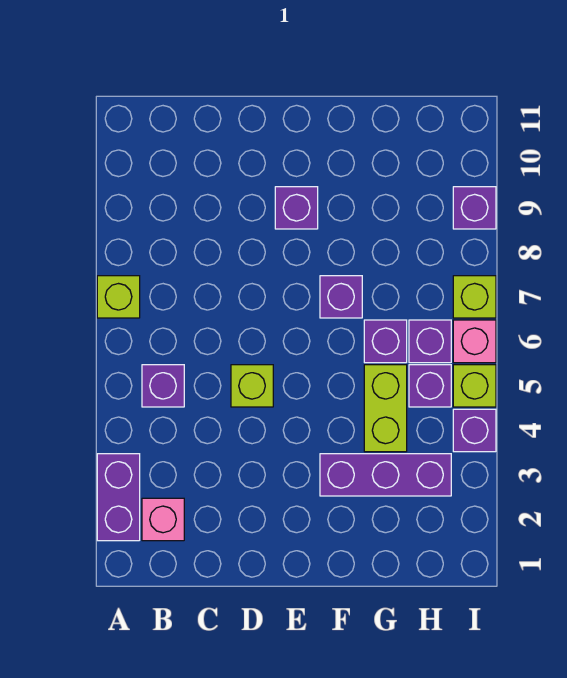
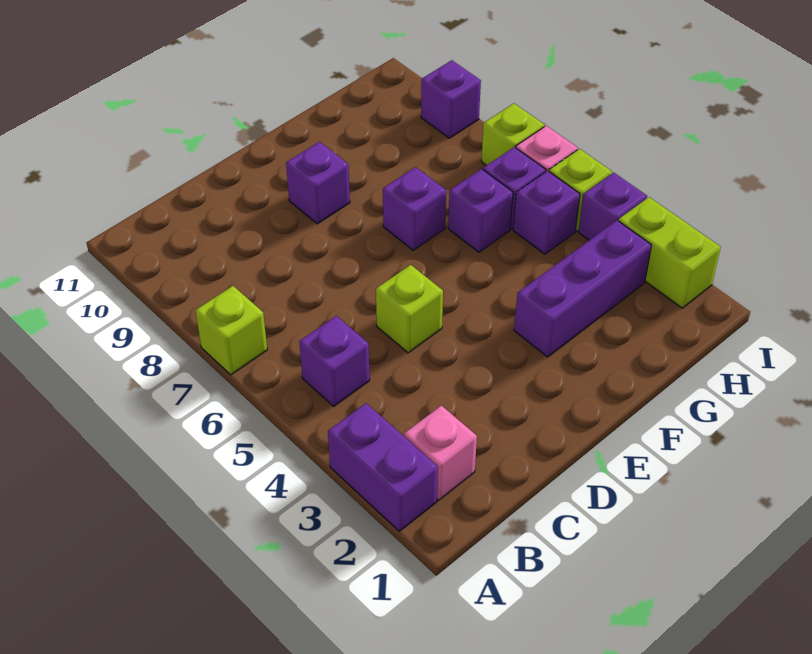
lime 1x2 brick [364,365,407,452] -> lime 1x2 brick moved to [618,197,721,308]

